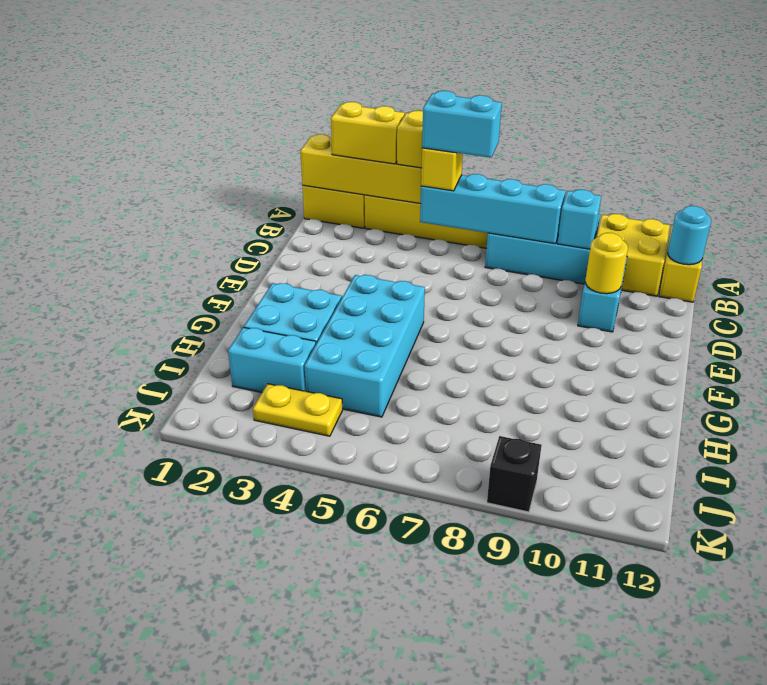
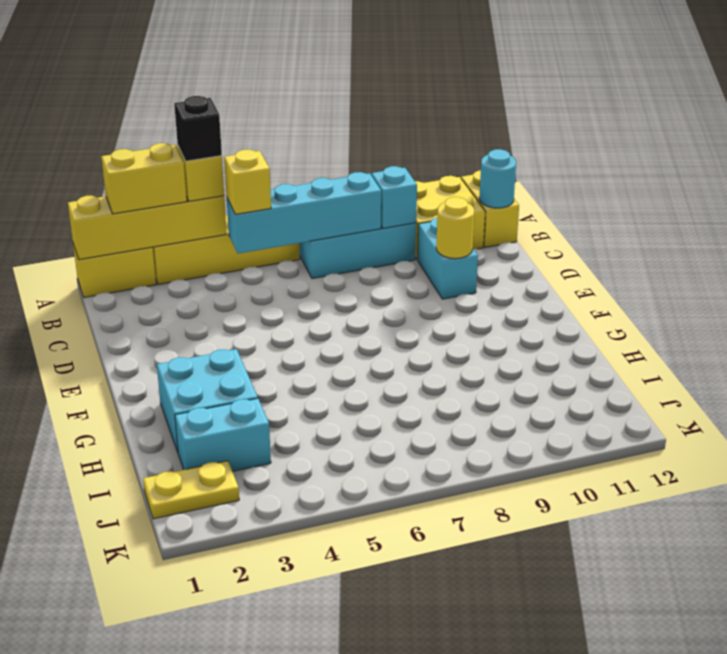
cyan 1x2 brick [422,91,502,158] -> none
cyan 2x4 brick [305,275,425,417] -> none
yellow 1x2 plate [253,384,343,436] -> yellow 1x2 plate moved to [143,461,239,519]
black 1x1 brick [487,436,542,512] -> black 1x1 brick moved to [174,96,222,161]

